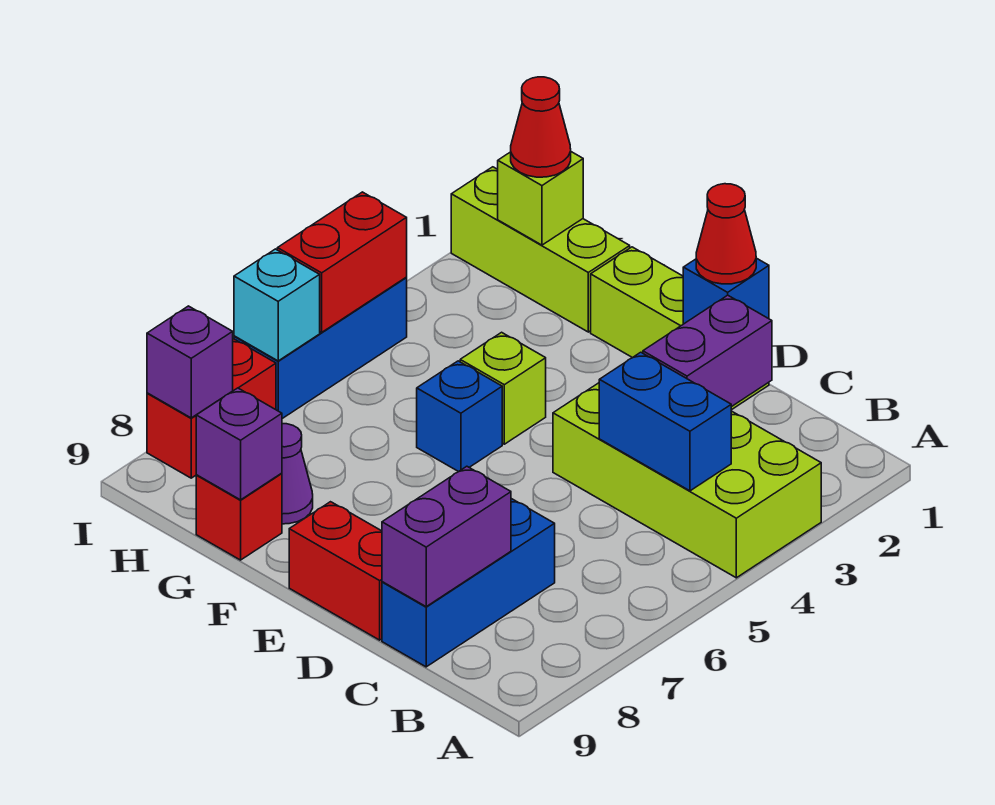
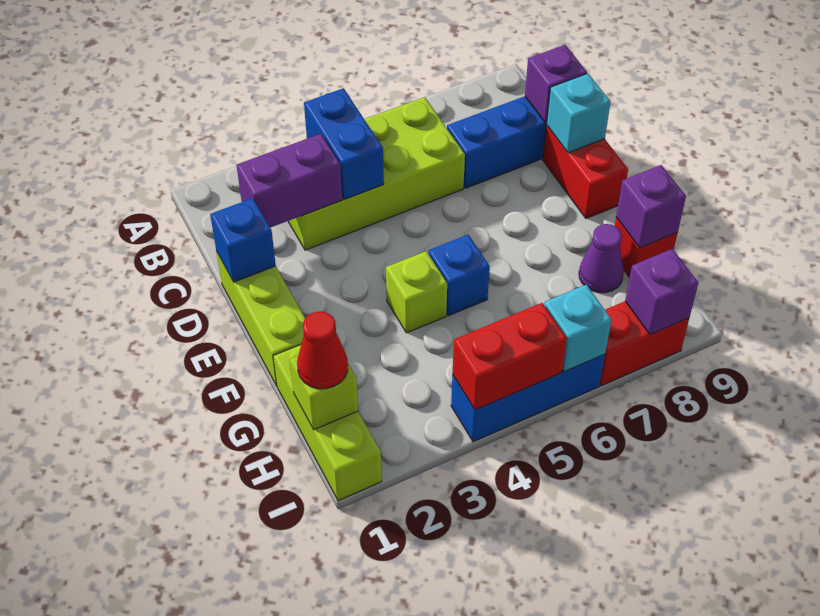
lime 2x4 brick [553,383,821,578] -> lime 2x4 brick turned to [288,97,465,250]
purple 1x2 brick [382,466,511,607] -> purple 1x1 brick [525,45,587,123]
red 1x1 cone [696,184,756,284] -> none
none -> cyan 1x1 brick [547,74,610,153]

